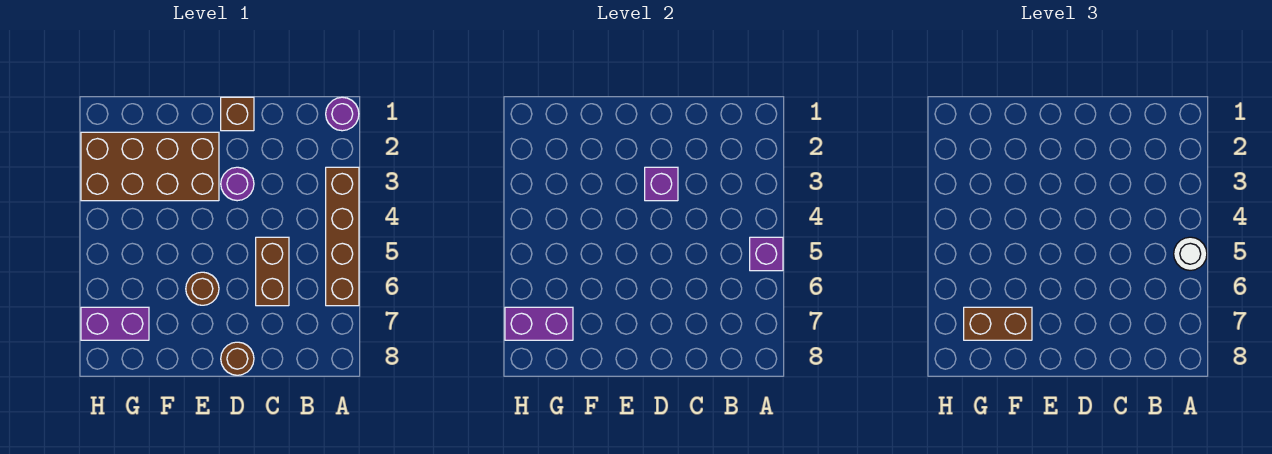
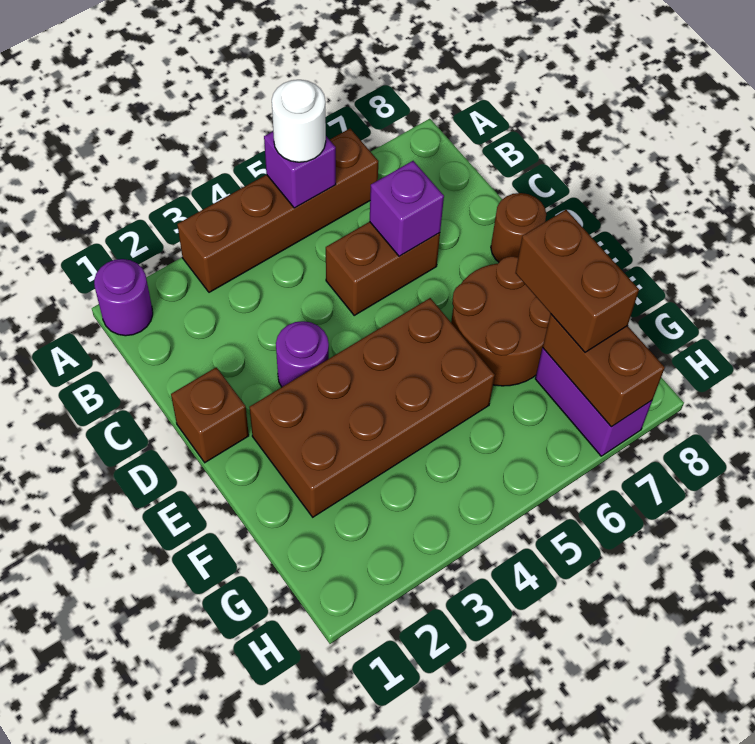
purple 1x1 brick [645,167,678,201] -> purple 1x1 brick moved to [370,161,444,256]
brown 2x4 brick [81,132,219,201] -> brown 2x4 brick turned to [249,298,495,517]
brown 1x1 round brick [186,272,219,305] -> brown 2x2 round brick [451,256,551,386]
purple 1x2 brick [505,307,573,340] -> brown 1x2 brick [543,314,665,427]

